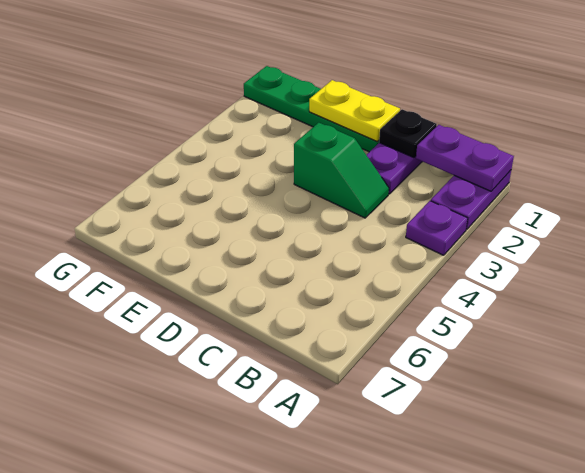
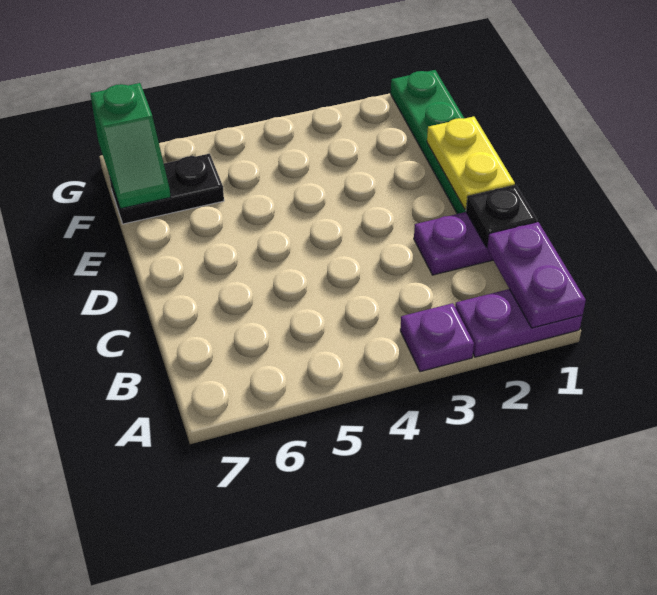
green 1x2 slope [294,123,389,218] -> green 1x2 slope moved to [90,83,171,209]
none -> black 1x2 plate [110,154,224,224]

